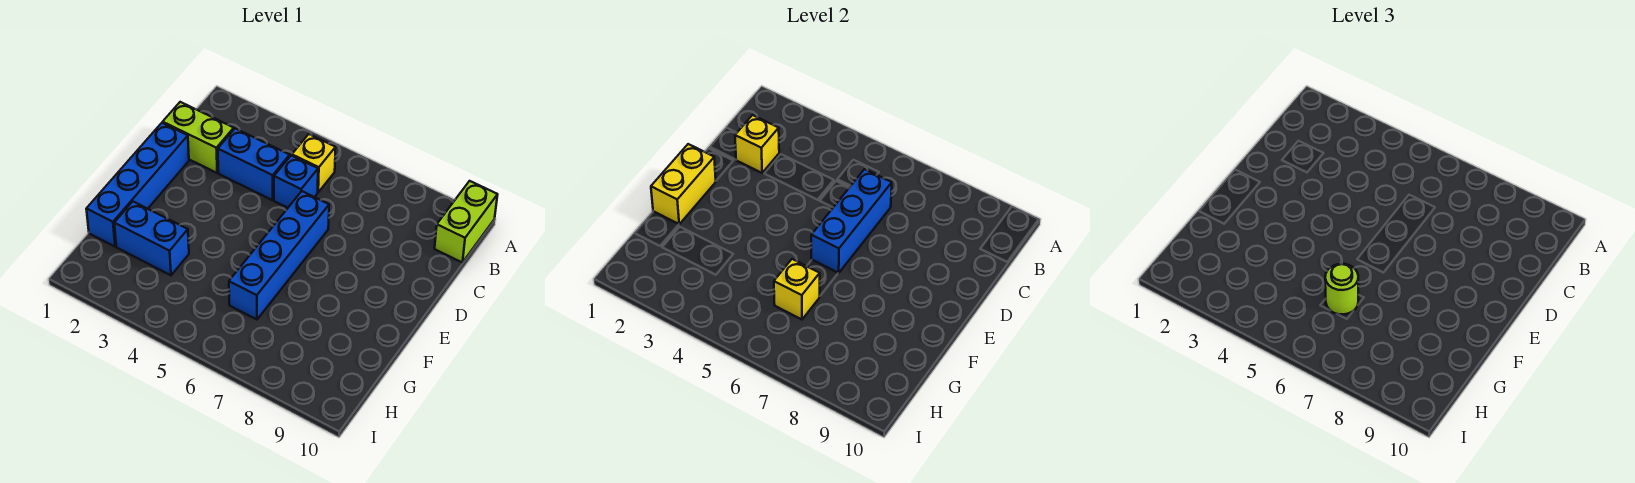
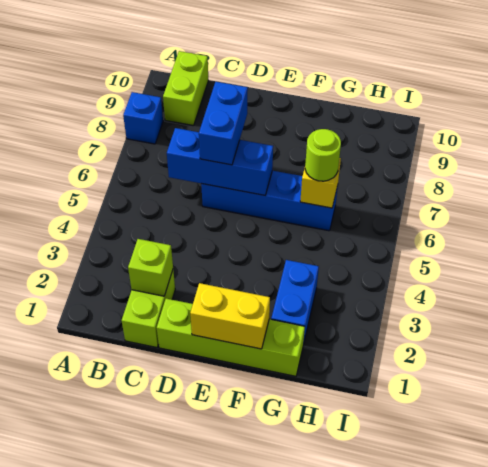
lime 1x2 brick [435,181,498,263] -> lime 1x2 brick turned to [163,51,208,126]
yellow 1x1 brick [292,134,336,192] -> none
yellow 1x1 brick [735,115,779,173] -> lime 1x1 brick [128,239,173,296]
blue 1x2 brick [218,128,290,200] -> blue 1x2 brick moved to [199,82,248,165]
blue 1x1 brick [274,156,318,208] -> blue 1x1 brick moved to [123,92,163,144]
blue 1x4 brick [86,123,189,246] -> lime 1x4 brick [157,299,305,376]

